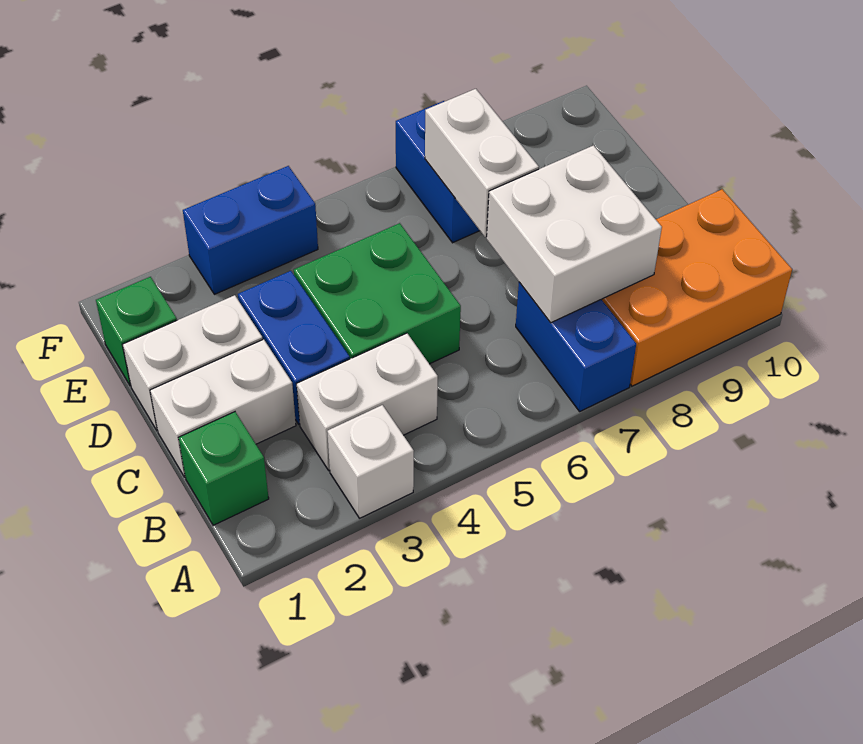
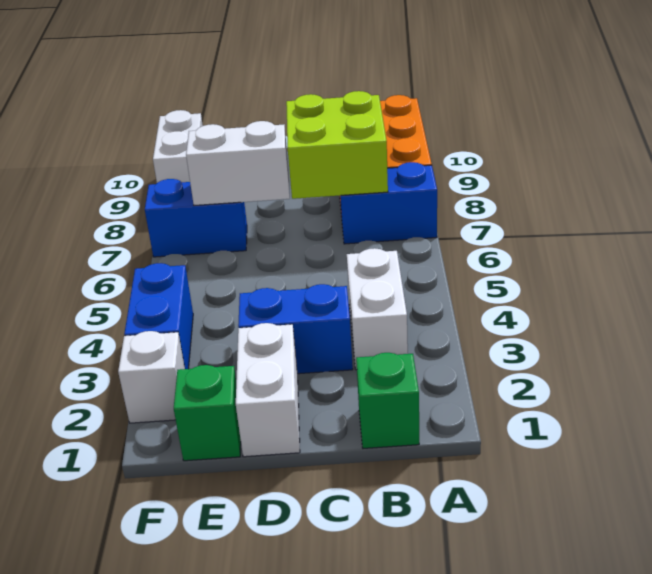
white 1x1 brick [327,405,414,518] -> white 1x1 brick moved to [118,331,185,423]
white 2x2 brick [487,145,662,323] -> lime 2x2 brick [286,91,388,199]
white 1x2 brick [150,339,296,477] -> white 1x2 brick moved to [153,110,203,183]
green 2x2 brick [294,223,461,364] -> none

